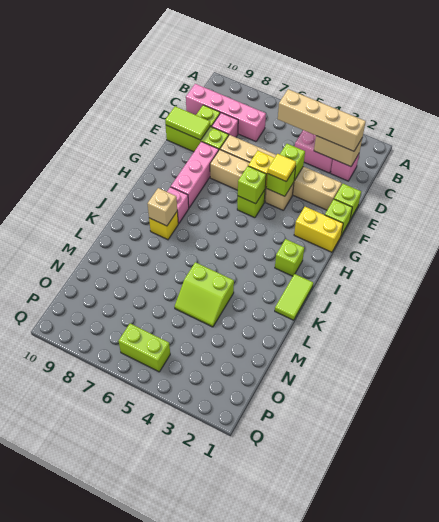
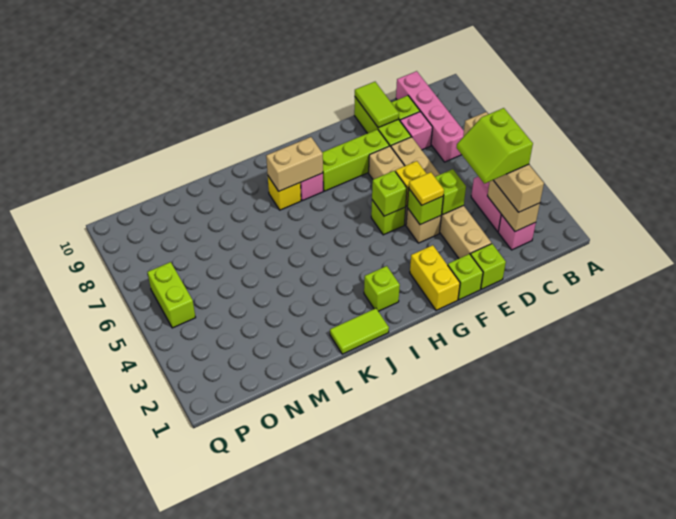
pink 1x3 brick [171,142,219,208] -> lime 1x3 brick [322,129,389,191]
tan 1x1 brick [148,188,177,226] -> tan 1x2 brick [266,137,323,191]
lime 2x2 slope [175,262,234,327] -> lime 2x2 slope moved to [456,108,533,184]

